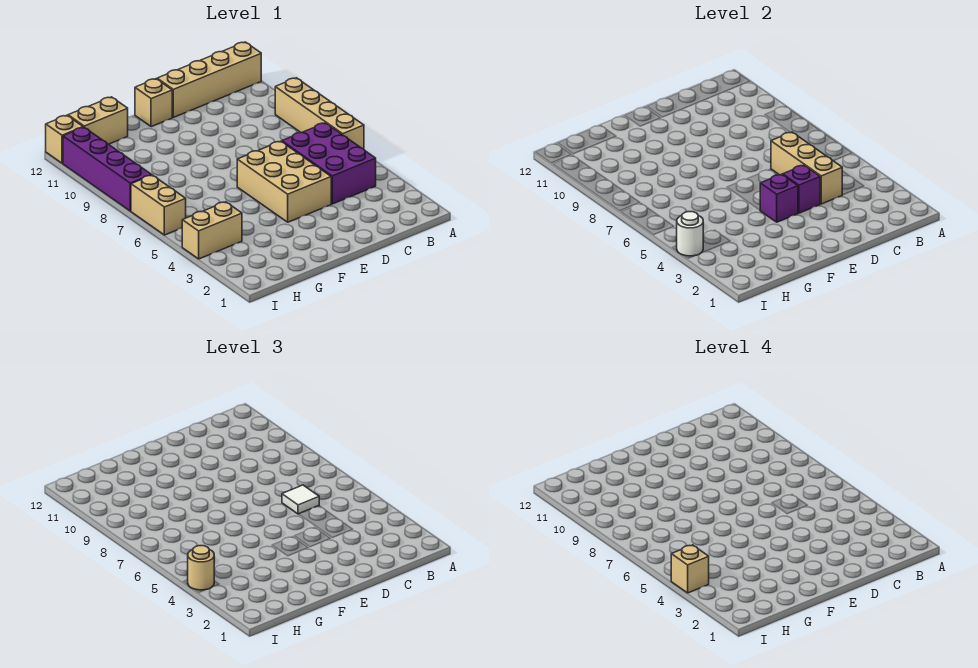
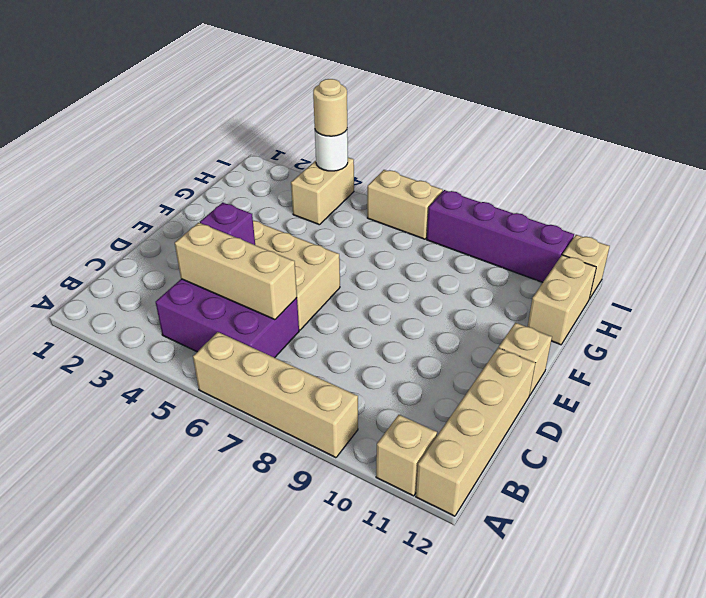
white 1x1 tile [282,485,319,514] -> none
purple 1x1 brick [760,174,798,222] -> none
tan 1x1 brick [671,545,709,593] -> tan 1x1 brick moved to [376,415,437,496]

